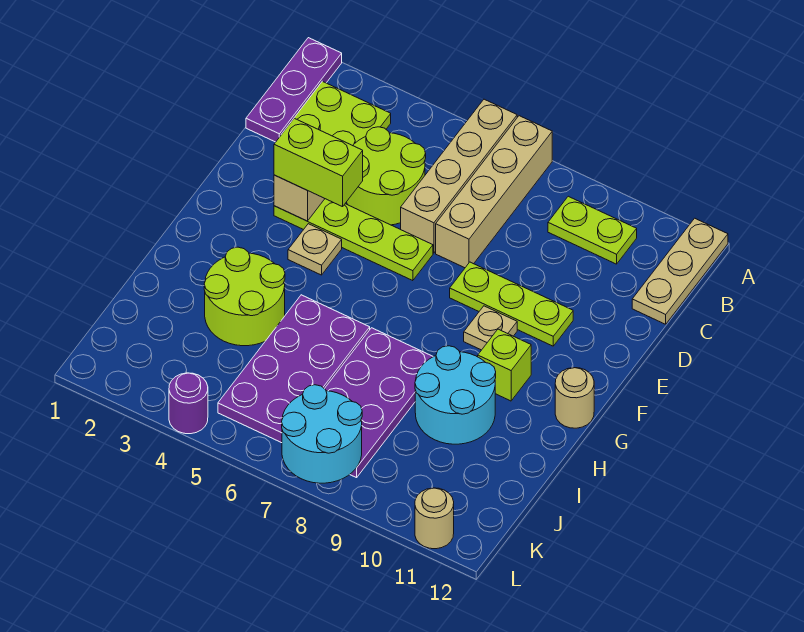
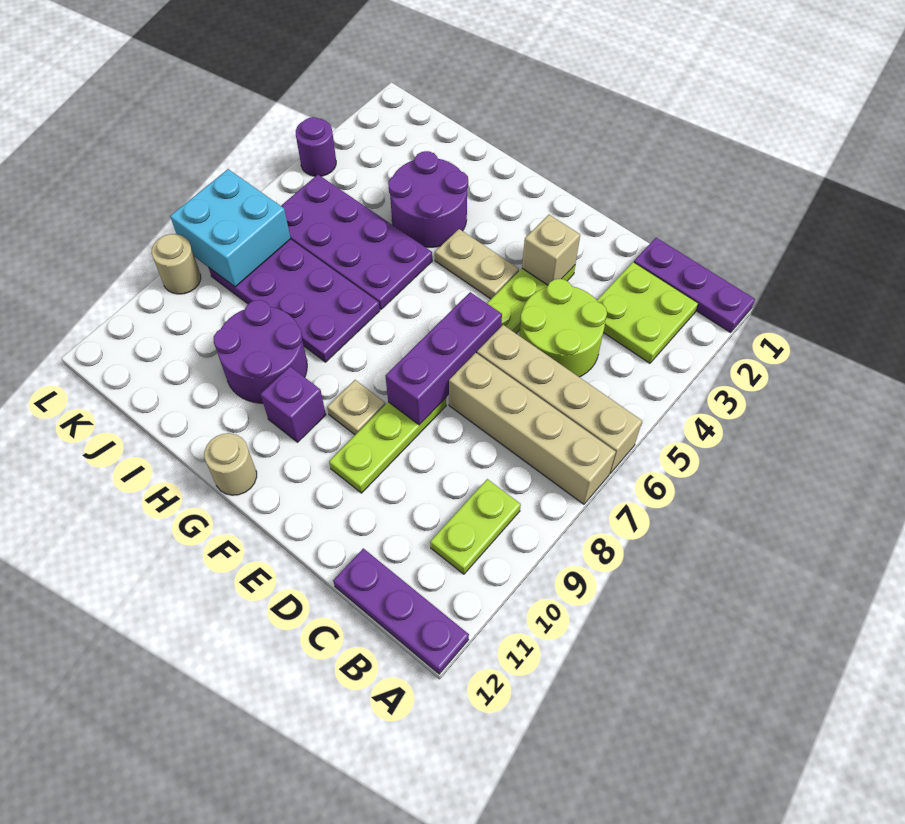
tan 1x3 plate [632,218,728,324] -> purple 1x3 plate [333,548,469,674]
lime 1x2 brick [274,118,363,207] -> none
none -> purple 1x3 brick [386,292,502,425]
tan 1x1 plate [288,224,342,275] -> tan 1x2 plate [435,229,519,299]
lime 1x1 brick [478,329,531,401] -> purple 1x1 brick [261,367,326,442]
lime 2x2 round brick [204,247,285,346] -> purple 2x2 round brick [388,151,468,247]
cyan 2x2 round brick [415,346,496,444] -> purple 2x2 round brick [214,300,307,403]
cyan 2x2 round brick [282,385,362,483] -> cyan 2x2 brick [170,169,291,287]
tan 1x1 round brick [415,488,454,549] -> tan 1x1 round brick moved to [151,234,201,294]

